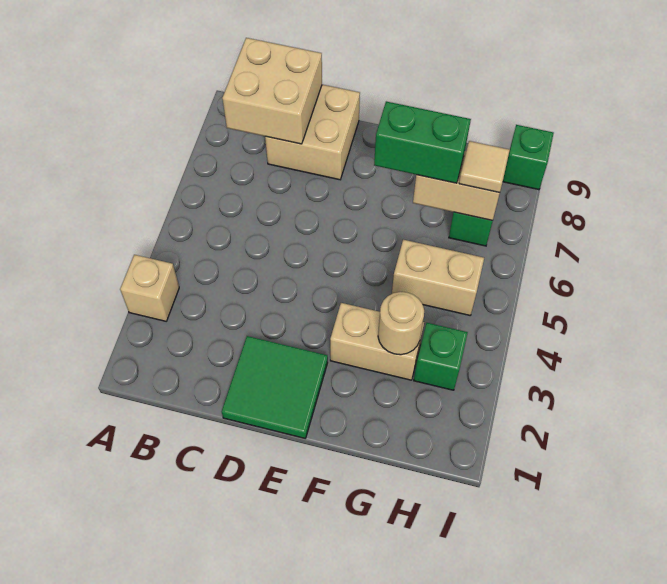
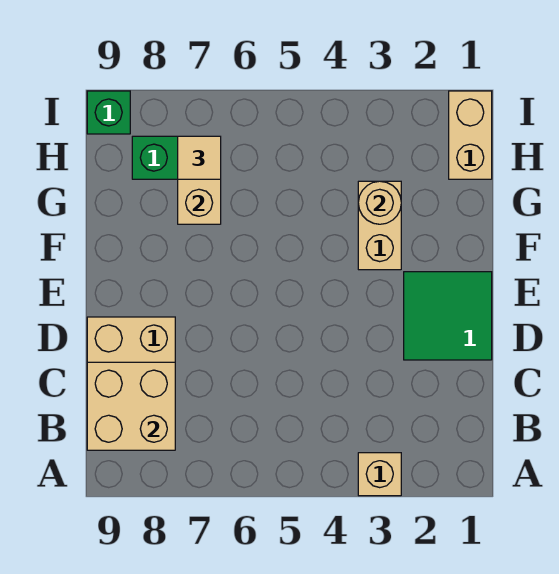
green 1x2 brick [374,101,471,183] -> none
tan 1x2 brick [392,240,484,315] -> tan 1x2 brick moved to [449,91,492,179]
green 1x1 brick [414,323,468,390] -> none

